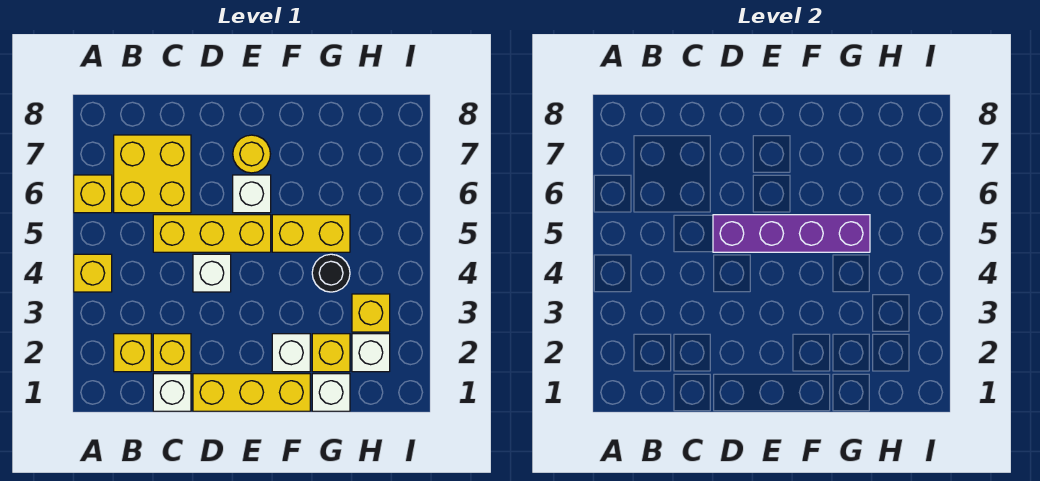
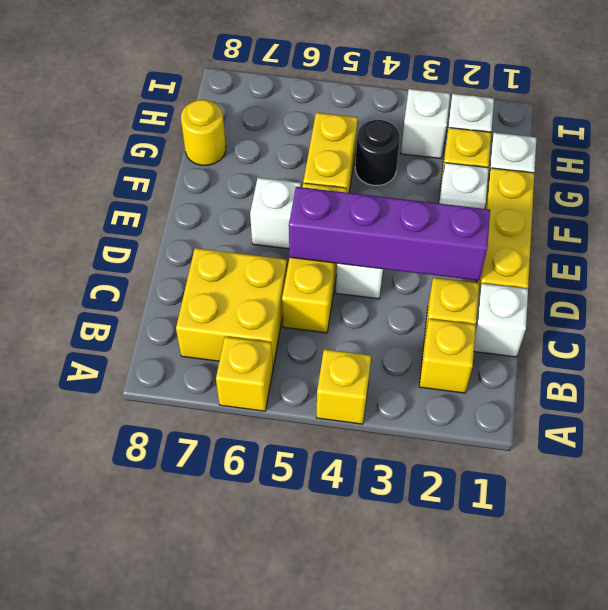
purple 1x4 brick [713,215,870,252] -> purple 1x4 brick turned to [289,187,490,281]
yellow 1x1 round brick [233,135,270,173] -> yellow 1x1 round brick moved to [181,100,226,165]
yellow 1x1 brick [352,294,390,332] -> white 1x1 brick [401,89,450,159]

